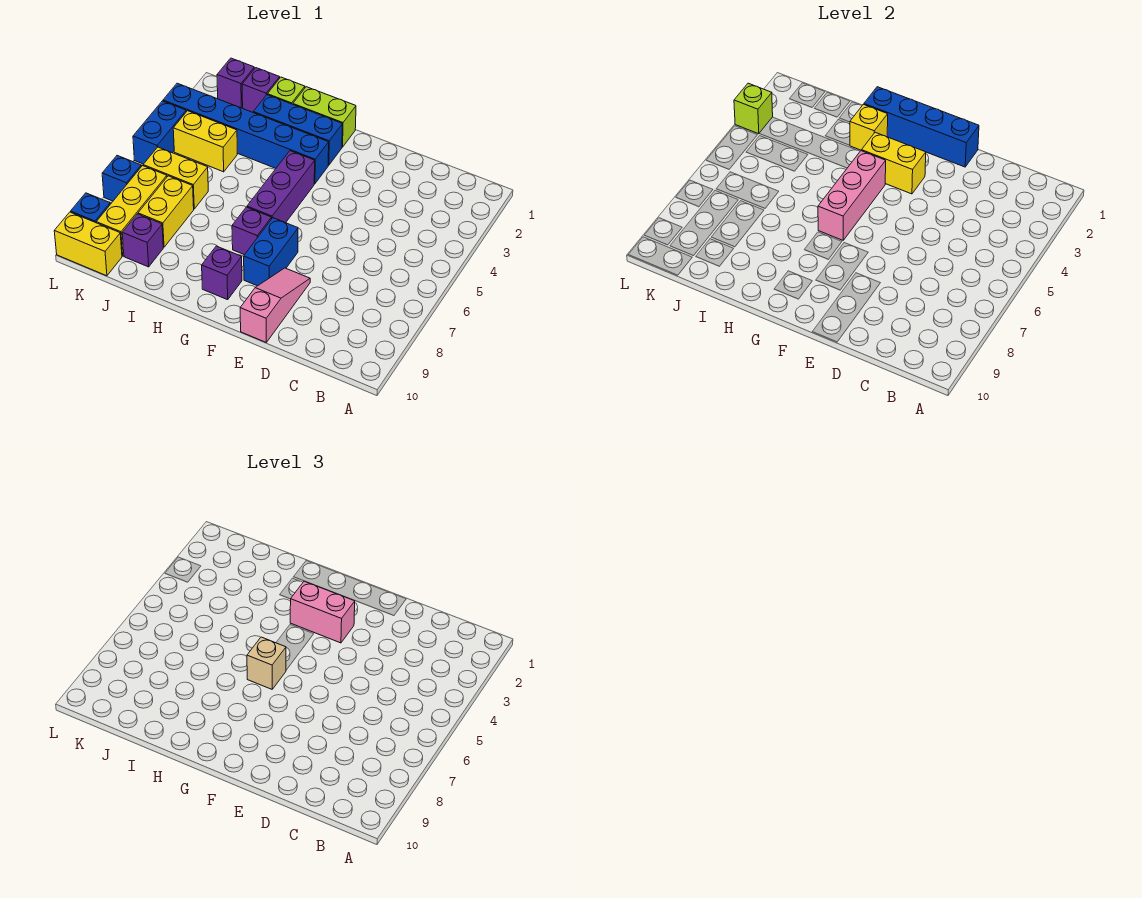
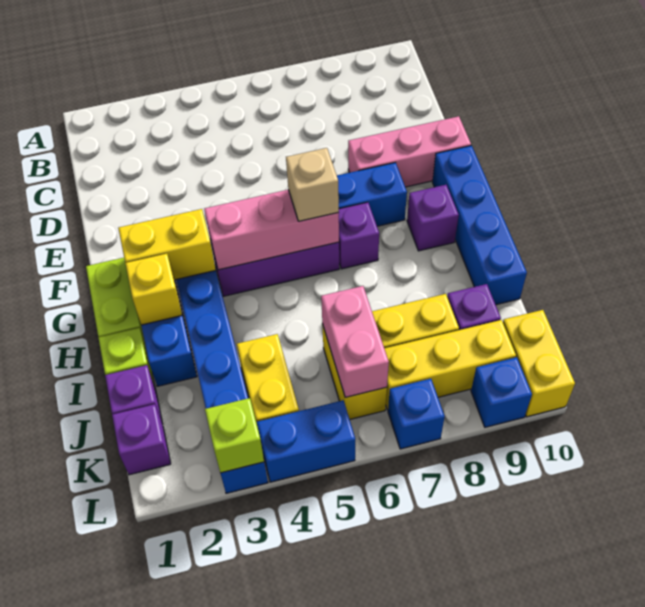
blue 1x4 brick [864,87,979,167] -> blue 1x4 brick moved to [433,146,527,305]
pink 1x3 slope [240,268,310,342] -> pink 1x3 brick [348,116,471,187]
yellow 1x2 brick [862,132,926,194] -> yellow 1x2 brick turned to [118,209,216,280]
pink 1x2 brick [290,581,355,643] -> pink 1x2 brick moved to [321,286,389,397]

